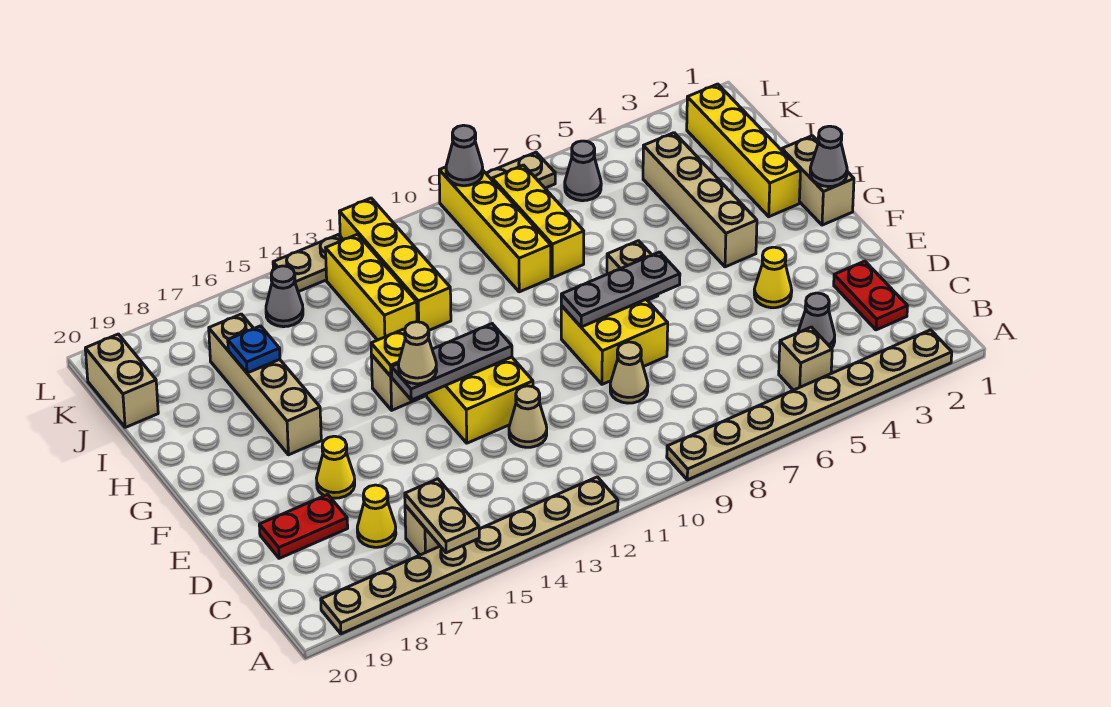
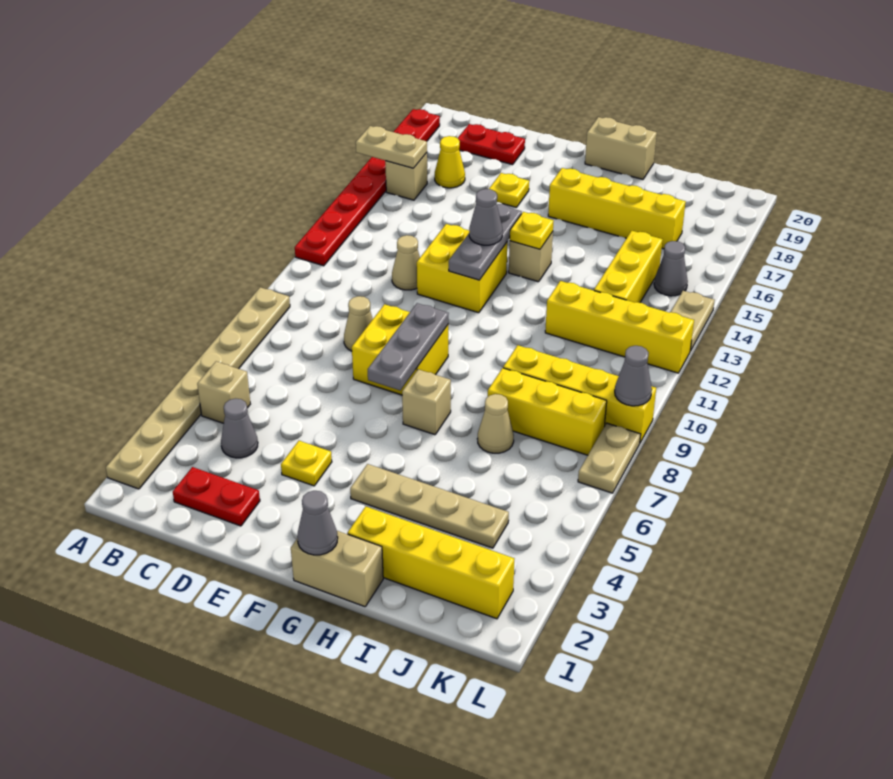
tan 1x8 plate [321,477,618,634] -> red 1x8 plate [295,109,440,266]
red 1x2 plate [259,494,348,558] -> red 1x2 plate turned to [458,124,525,165]
yellow 1x1 cone [754,247,792,308] -> yellow 1x1 plate [281,441,332,486]
yellow 1x1 cone [317,436,355,498] -> yellow 1x1 plate [489,173,529,208]
tan 1x1 cone [398,322,437,384] -> tan 1x1 cone moved to [477,394,514,453]
tan 1x4 brick [643,133,757,267] -> tan 1x4 plate [350,464,509,548]
tan 1x4 brick [209,314,321,455] -> yellow 1x4 brick [548,168,686,249]
yellow 1x3 brick [326,234,417,340] -> yellow 1x3 brick turned to [594,231,663,303]
blue 1x1 plate [228,326,280,373] -> none
tan 1x2 brick [85,334,158,428] -> tan 1x2 brick moved to [585,117,657,179]
grey 1x1 cone [565,141,601,201] -> grey 1x1 cone moved to [469,189,503,245]

